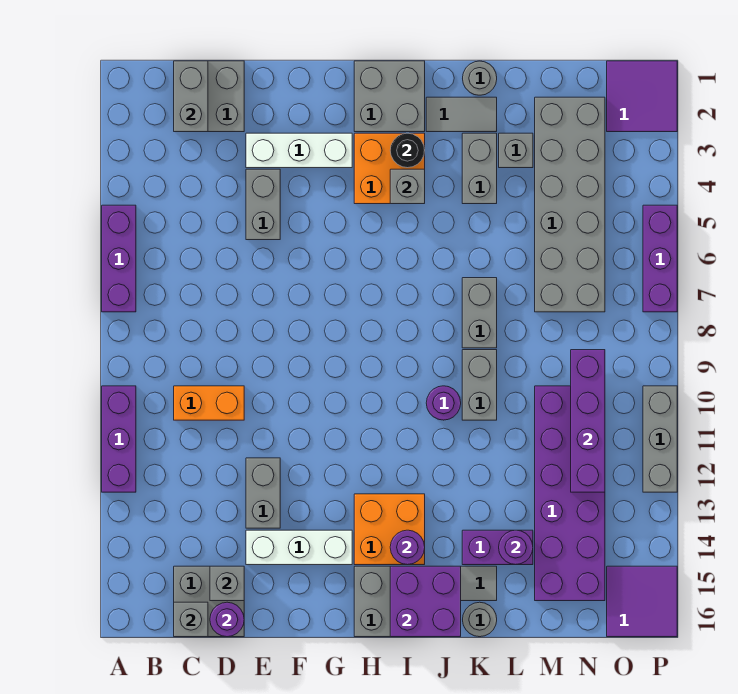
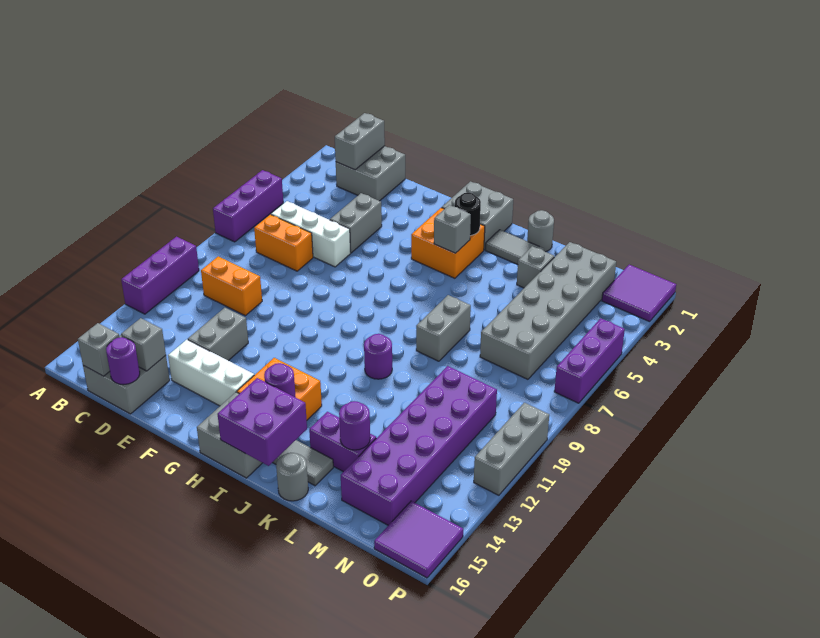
none -> orange 1x2 brick [254,214,313,271]
white 1x3 brick [246,133,352,168] -> white 1x3 brick moved to [271,201,351,267]
grey 1x2 brick [462,133,497,204] -> none
grey 1x2 brick [462,350,497,420] -> none
purple 1x4 brick [571,350,605,492] -> none

